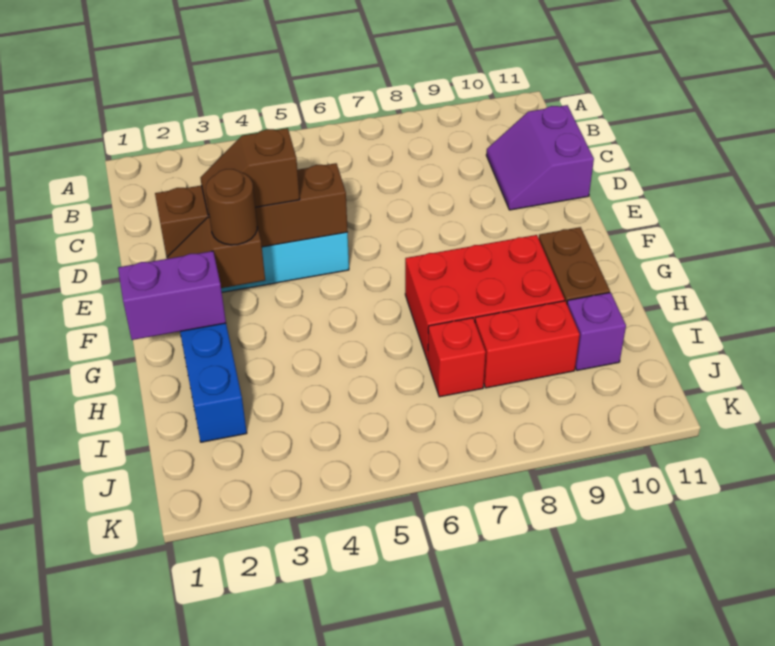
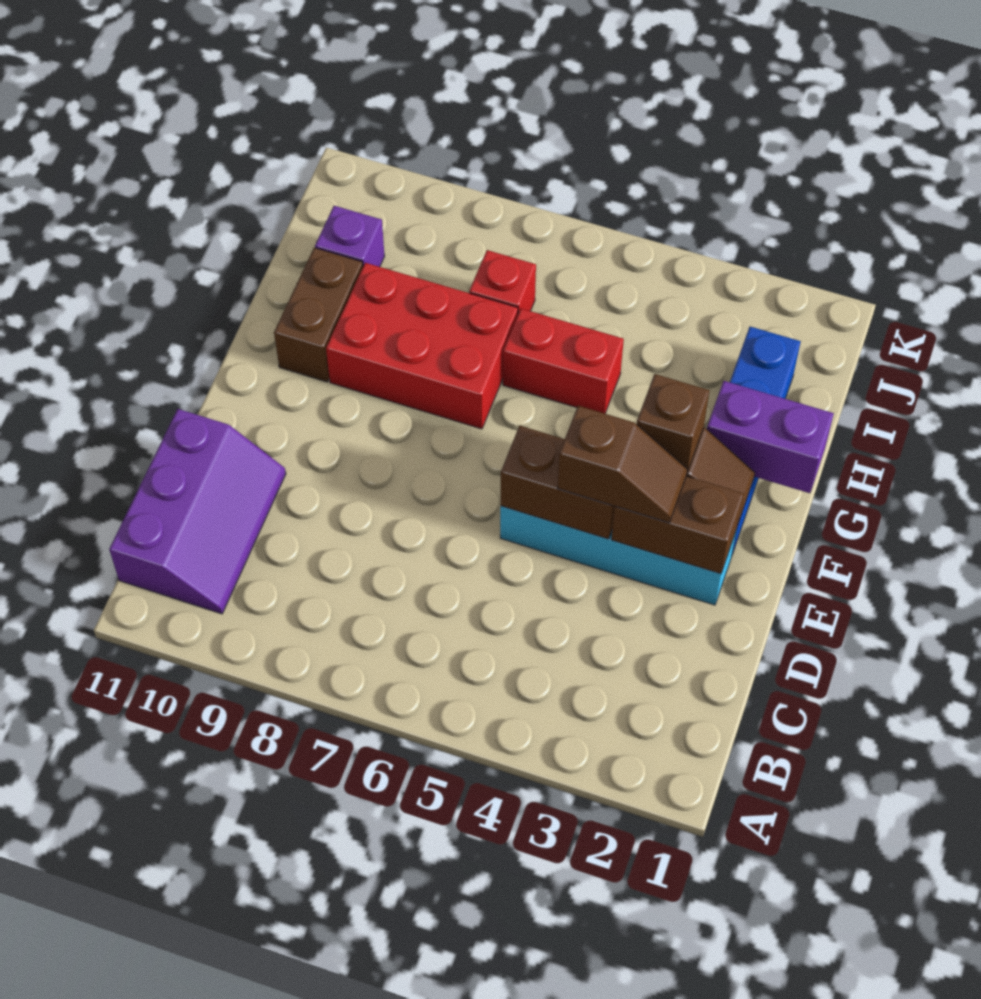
purple 2x2 slope [486,105,594,210] -> purple 2x3 slope [109,409,286,614]
brown 1x1 round brick [206,169,257,245] -> brown 1x1 brick [637,374,710,472]
red 1x2 brick [475,301,580,388] -> red 1x2 brick moved to [503,309,624,413]

